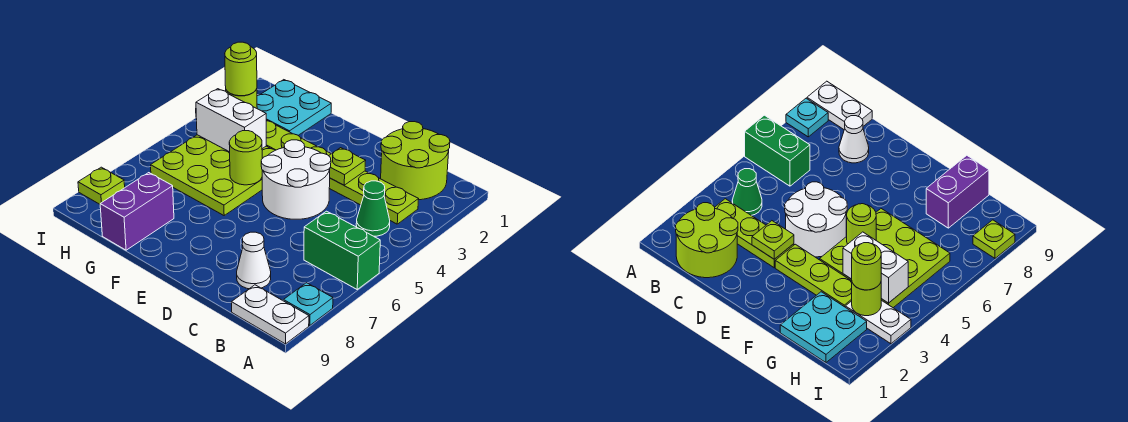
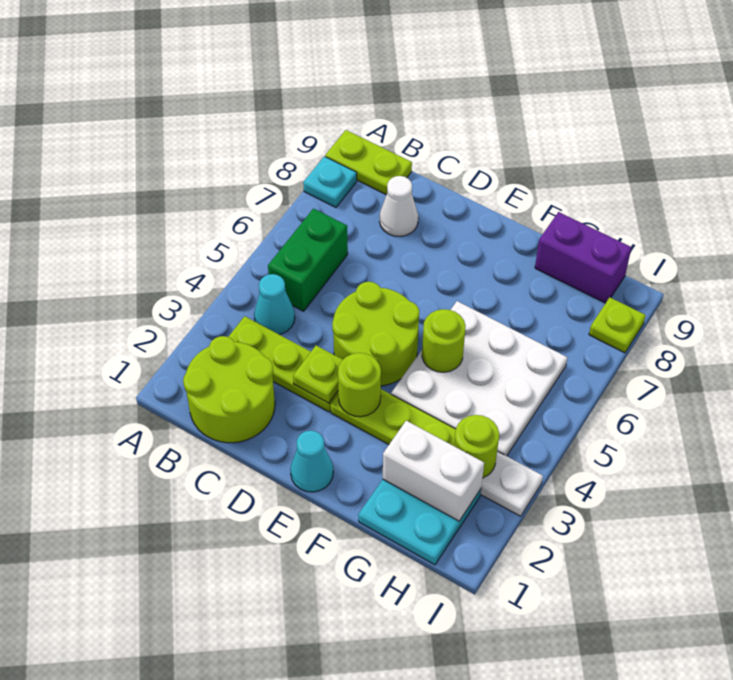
green 1x2 brick [304,211,380,289] -> green 1x2 brick turned to [268,209,348,311]
white 1x2 plate [231,285,309,344] -> lime 1x2 plate [325,130,412,195]
green 1x1 cone [356,181,390,236] -> cyan 1x1 cone [254,274,295,334]
white 2x2 round brick [261,140,331,219] -> lime 2x2 round brick [332,282,419,386]
none -> cyan 1x1 cone [290,431,333,492]
lime 3x3 plate [151,135,275,215] -> white 3x3 plate [391,301,567,456]
white 1x2 brick [196,89,266,152] -> white 1x2 brick moved to [383,421,484,521]
purple 1x2 brick [100,173,174,250] -> purple 1x2 brick turned to [535,212,632,303]
lime 1x1 round brick [225,42,257,96] -> lime 1x1 round brick moved to [338,353,381,417]

